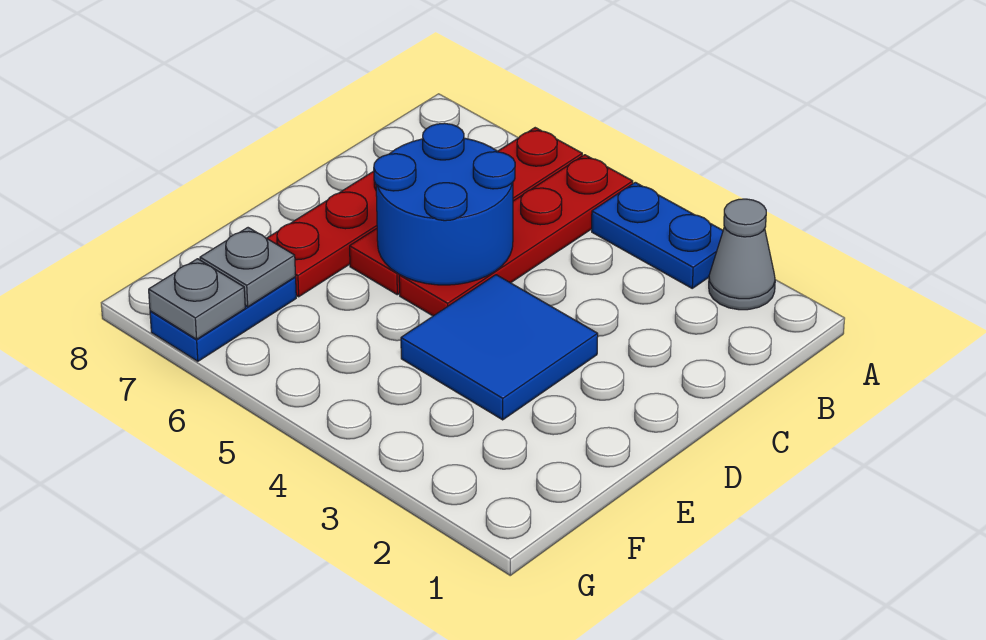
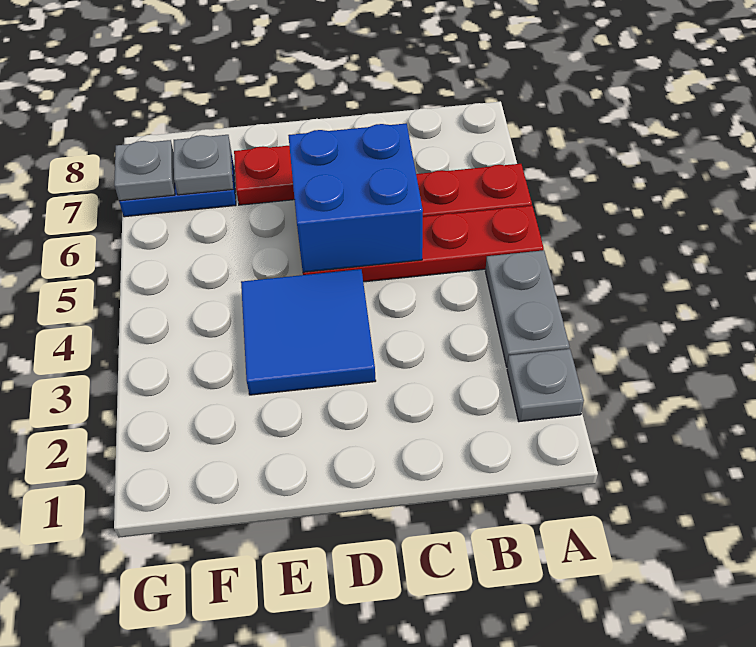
grey 1x1 cone [709,199,775,310] -> grey 1x1 plate [507,349,584,422]
blue 1x2 plate [592,182,723,288] -> grey 1x2 plate [485,250,570,367]
blue 2x2 round brick [374,123,515,285] -> blue 2x2 brick [288,124,423,272]

